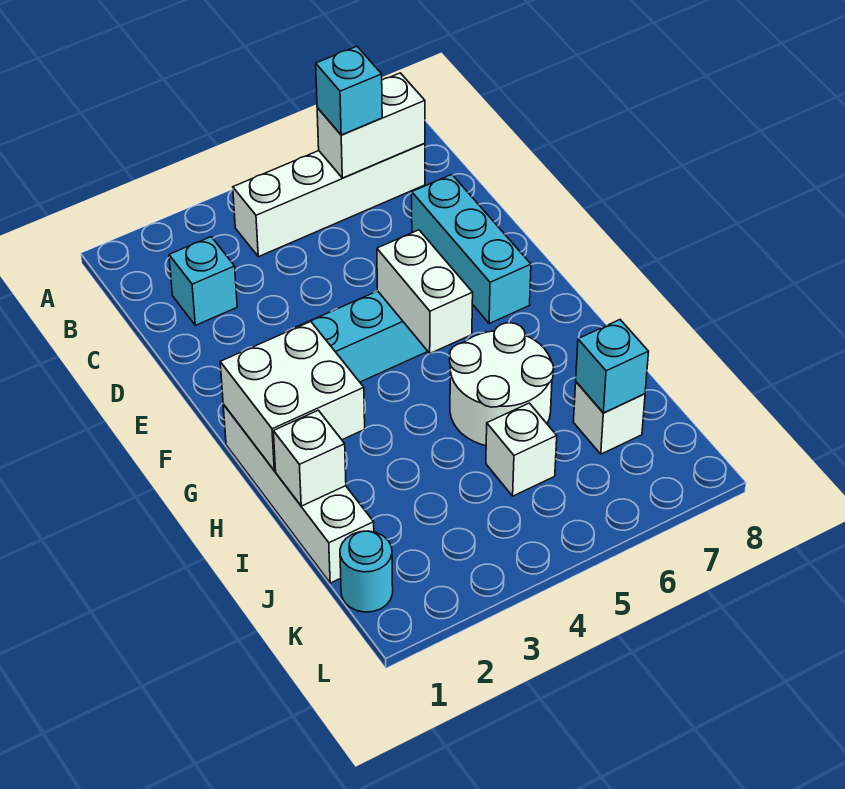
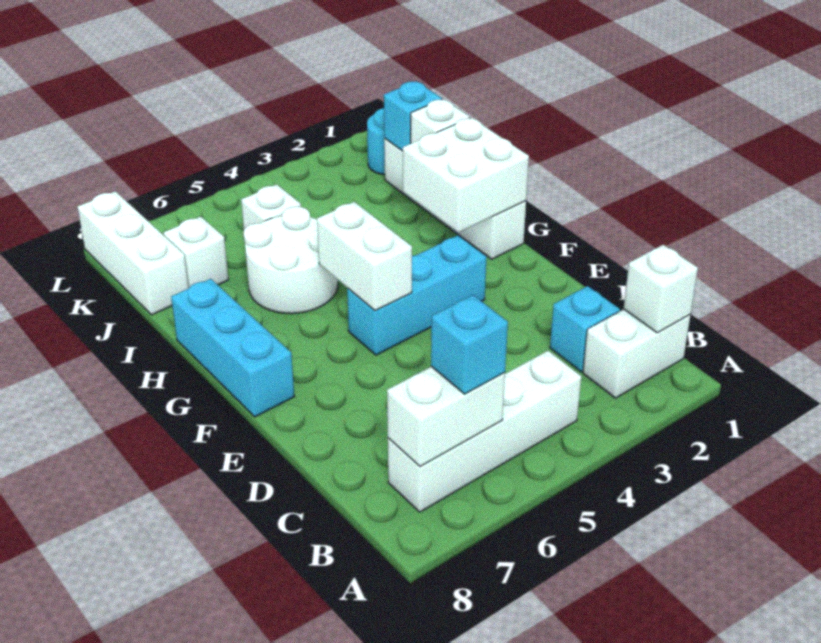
none -> white 1x2 brick [583,309,690,398]
none -> white 1x1 brick [624,245,698,333]
cyan 1x3 brick [412,175,531,323] -> cyan 1x3 brick moved to [171,279,294,417]
cyan 1x1 brick [576,320,649,413] -> cyan 1x1 brick moved to [384,81,442,151]
none -> white 1x3 brick [78,191,189,315]

